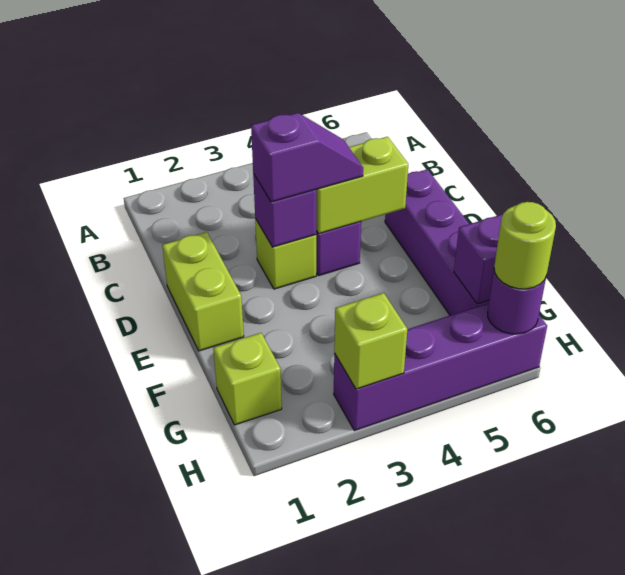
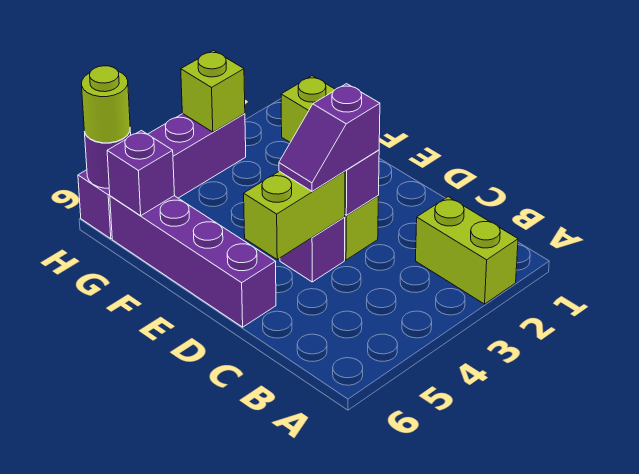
lime 1x2 brick [162,232,244,351] -> lime 1x2 brick moved to [416,197,518,304]

